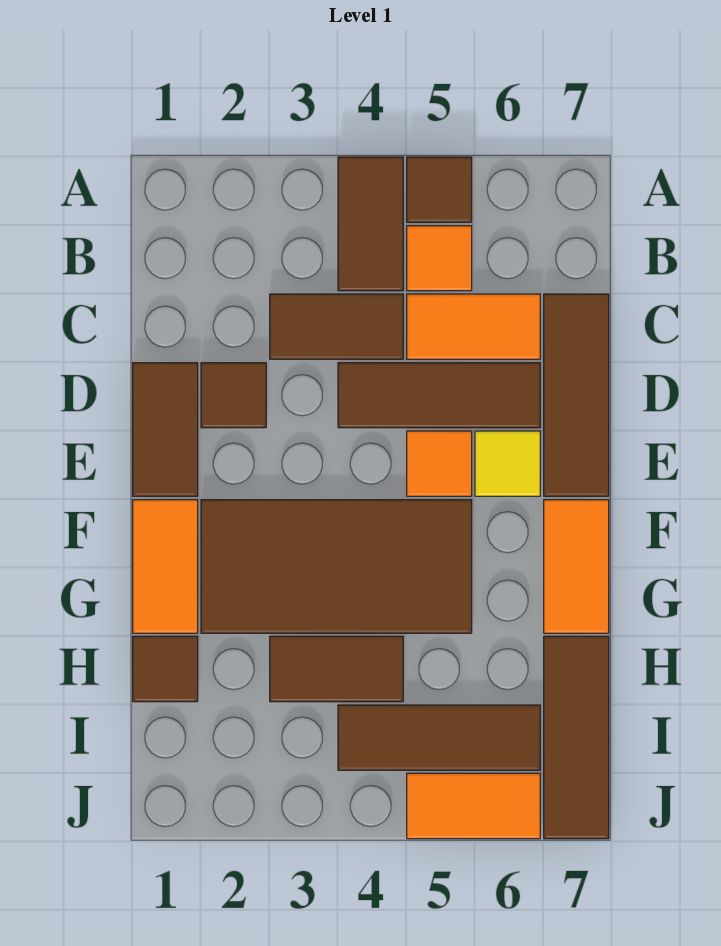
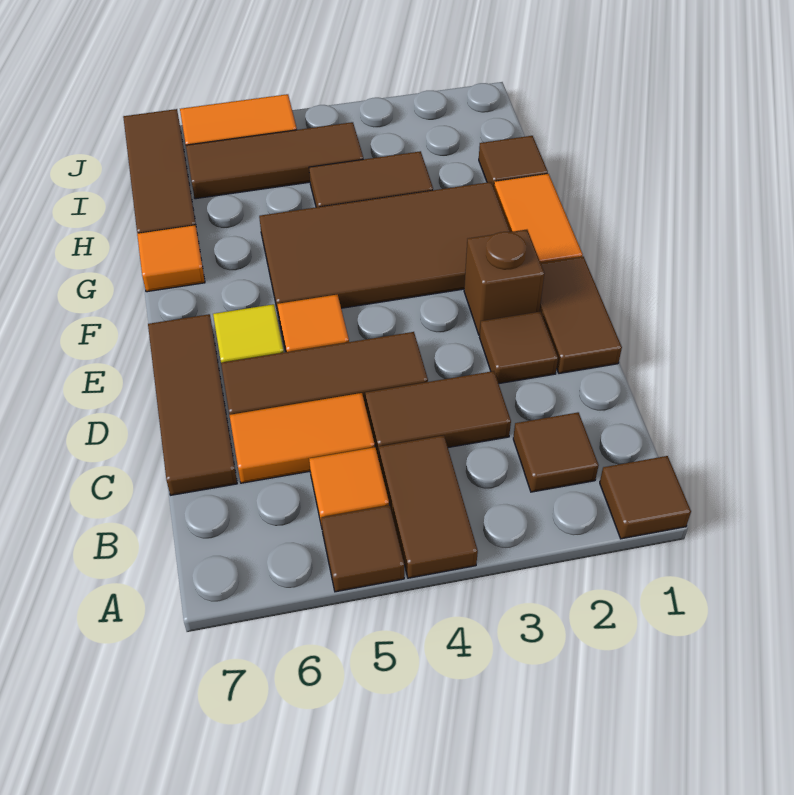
none -> brown 1x1 tile [600,456,691,539]
none -> brown 1x1 tile [513,412,599,492]
none -> brown 1x1 brick [464,230,544,335]
orange 1x2 tile [544,500,609,633] -> orange 1x1 tile [137,225,205,292]

